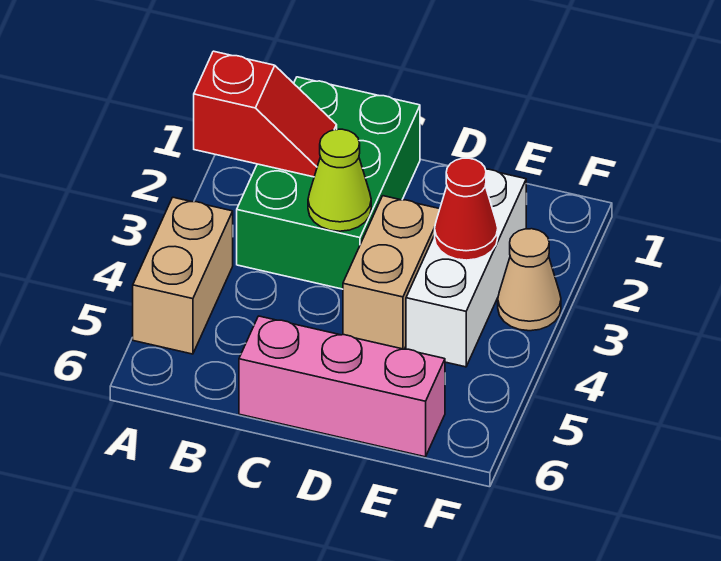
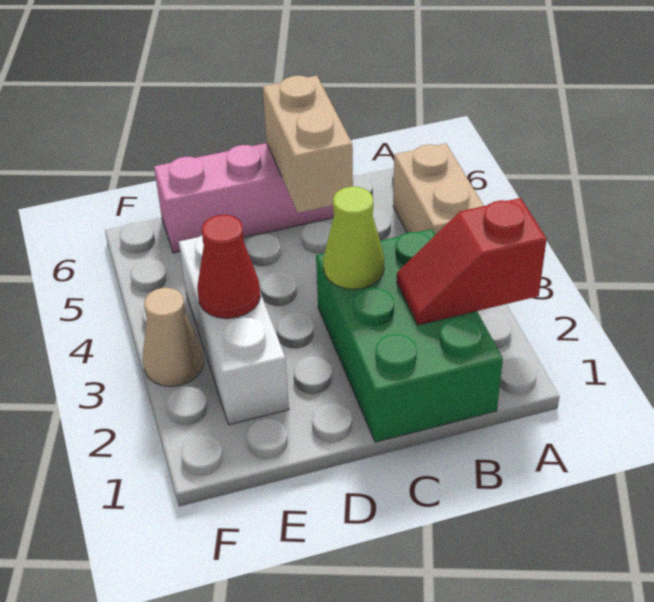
tan 1x2 brick [343,196,440,349] -> tan 1x2 brick moved to [263,76,353,213]

